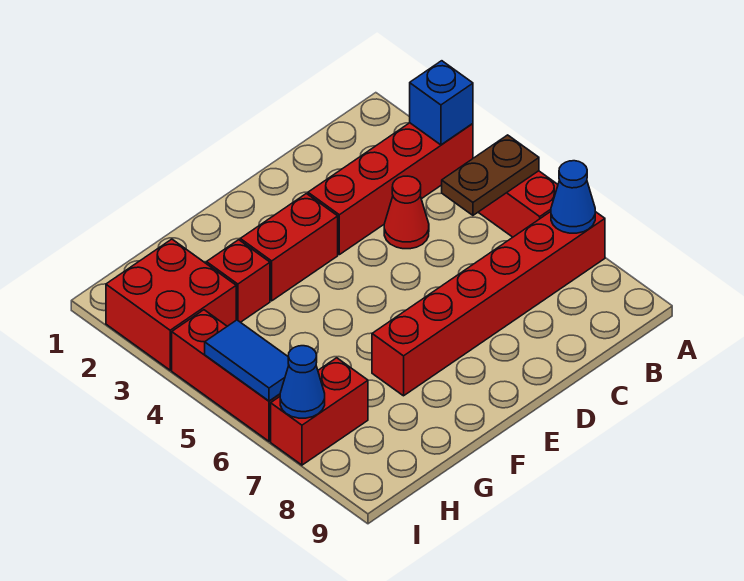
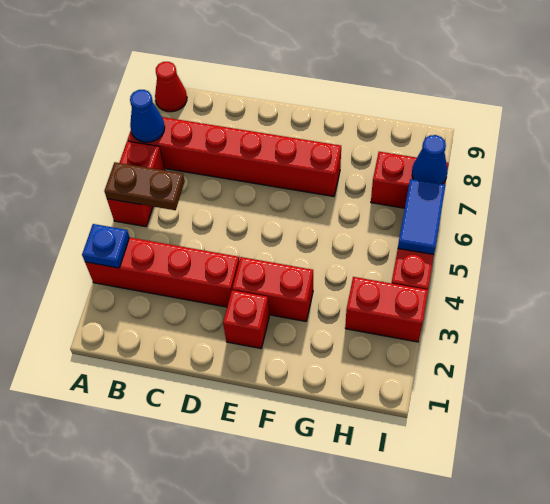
blue 1x1 brick [410,61,473,145] -> blue 1x1 plate [82,224,129,268]
red 1x1 cone [384,176,429,249] -> red 1x1 cone moved to [155,62,187,112]
red 1x1 brick [206,240,270,322] -> red 1x1 brick moved to [223,290,269,348]
red 2x2 brick [106,239,236,370] -> red 1x2 brick [345,277,428,342]

